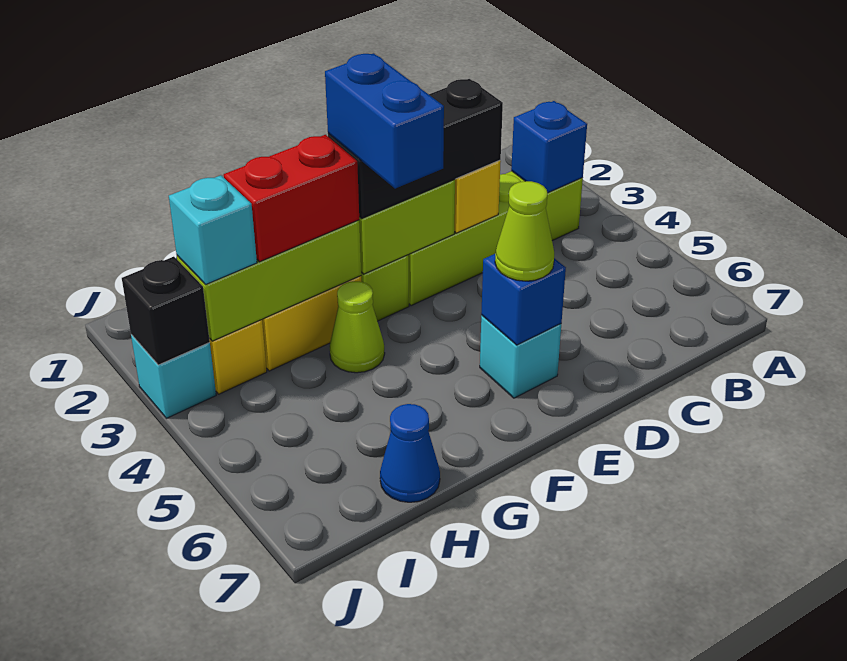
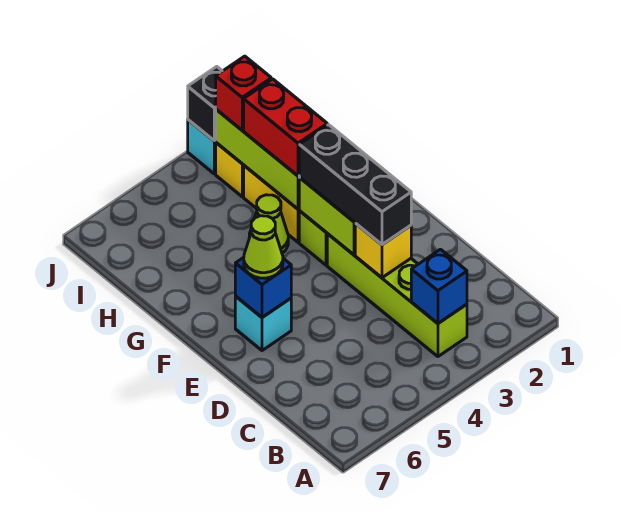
blue 1x2 brick [325,54,444,189] -> none
blue 1x1 cone [380,404,440,502] -> none
cyan 1x1 brick [169,175,257,284] -> red 1x1 brick [216,56,271,130]

